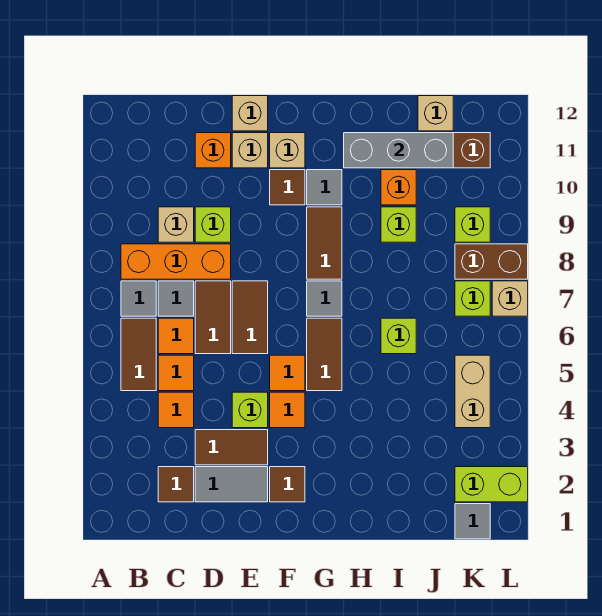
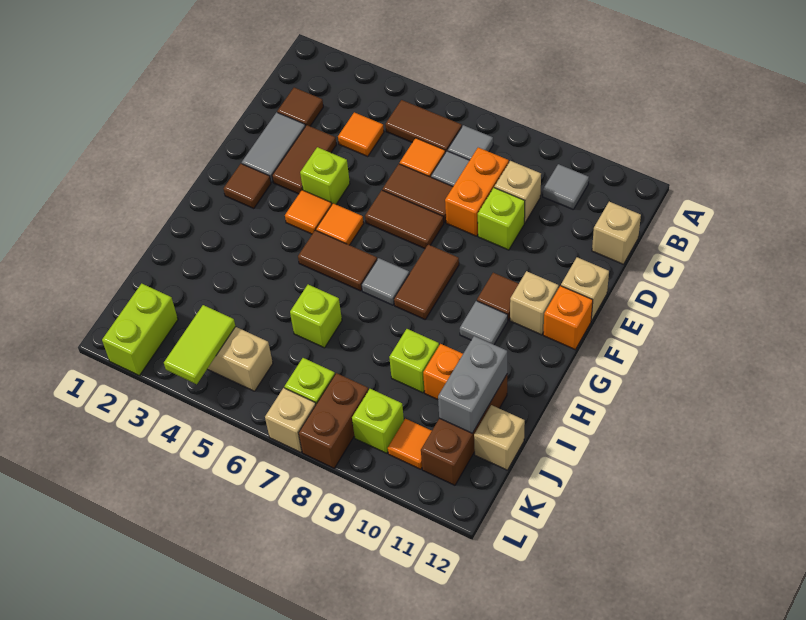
orange 1x3 brick [121,244,231,279] -> orange 1x2 brick [445,148,509,236]
orange 1x1 tile [158,355,194,391] -> orange 1x1 tile moved to [388,419,432,469]
orange 1x1 brick [195,133,231,168] -> orange 1x1 brick moved to [543,286,593,350]
tan 1x1 brick [232,133,268,168] -> tan 1x1 brick moved to [592,202,641,264]
brown 1x2 tile [307,207,342,279] -> brown 1x2 tile turned to [394,245,459,319]
grey 1x3 brick [344,133,453,168] -> grey 1x2 brick [438,336,507,433]
grey 1x1 tile [455,504,490,539] -> grey 1x1 tile moved to [543,164,589,209]
none -> lime 1x2 tile [164,305,236,384]

